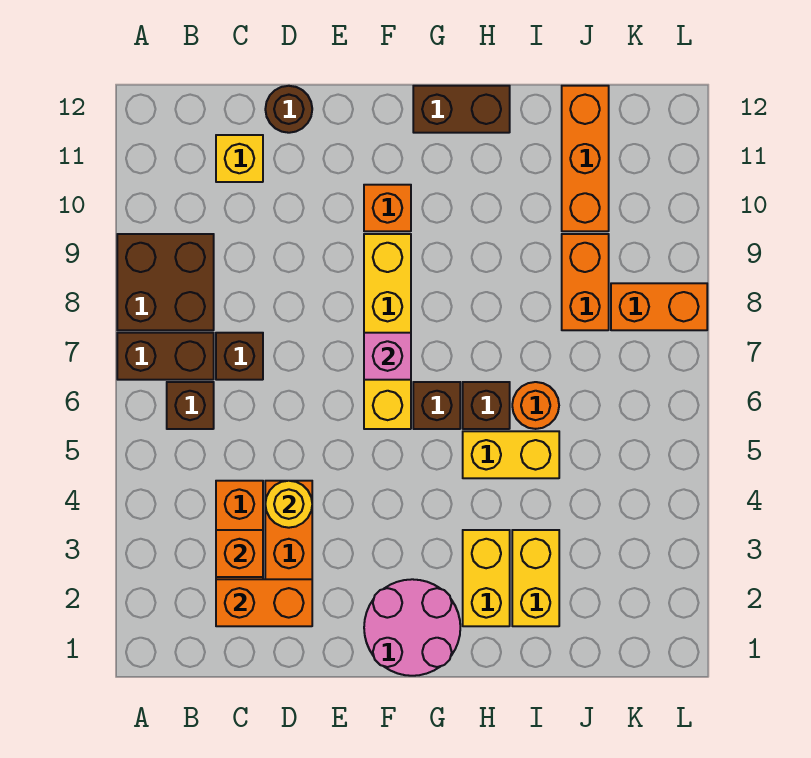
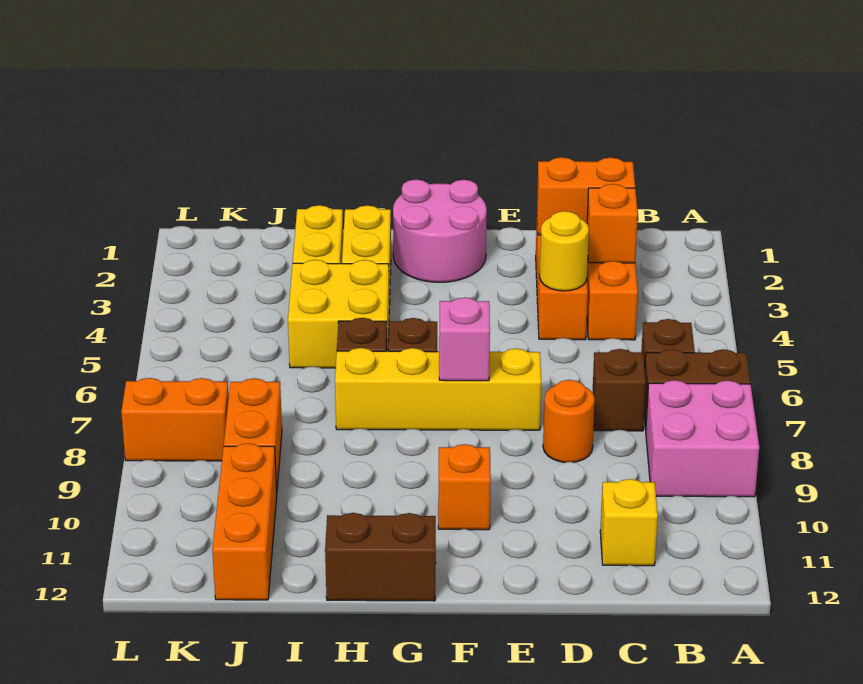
brown 2x2 brick [117,234,214,330] -> pink 2x2 brick [646,380,759,497]
brown 1x1 round brick [265,86,312,133] -> none
yellow 1x4 brick [364,234,411,429] -> yellow 1x4 brick turned to [335,348,541,430]
yellow 1x2 brick [463,431,559,478] -> yellow 2x2 brick [288,260,389,368]
orange 1x1 round brick [512,382,559,429] -> orange 1x1 round brick moved to [543,380,595,462]

